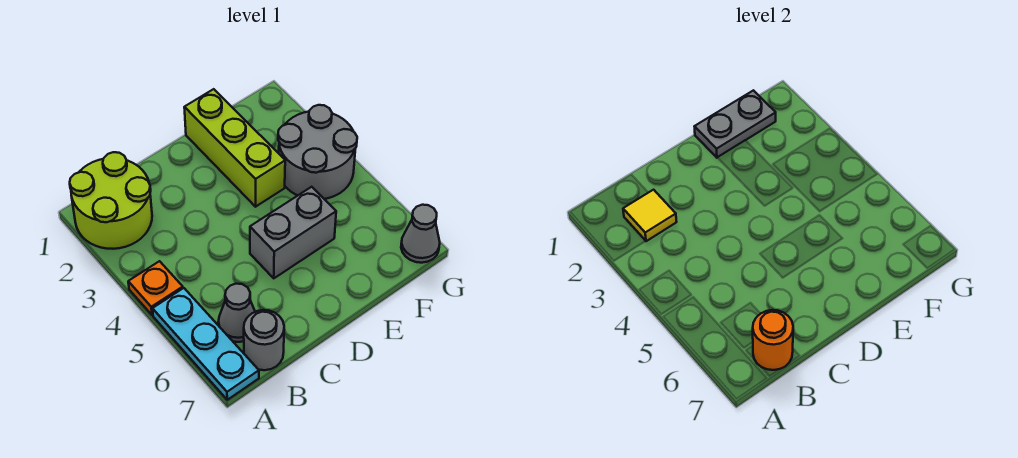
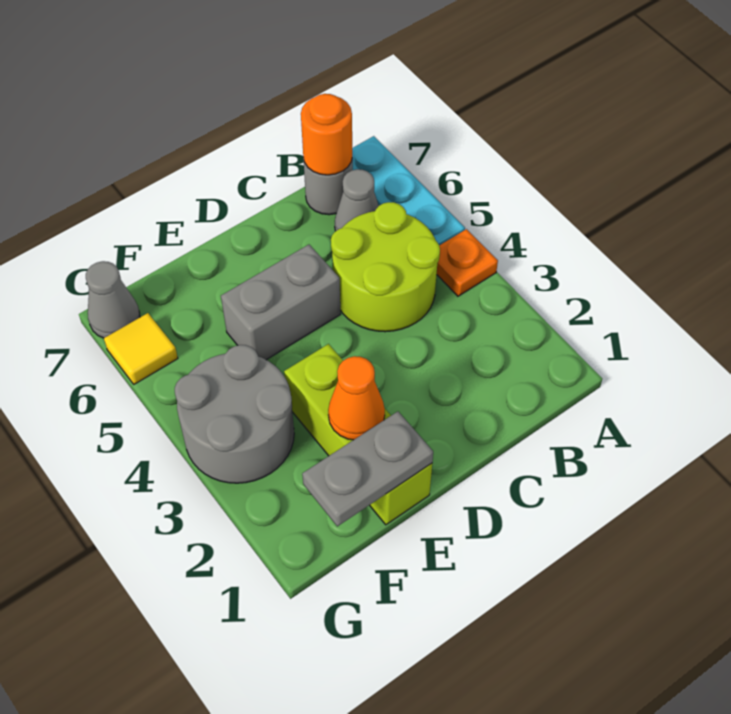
lime 2x2 round brick [70,152,152,249] -> lime 2x2 round brick moved to [331,202,440,332]
yellow 1x1 tile [623,190,677,241] -> yellow 1x1 tile moved to [104,313,178,384]
none -> orange 1x1 cone [328,356,385,440]

